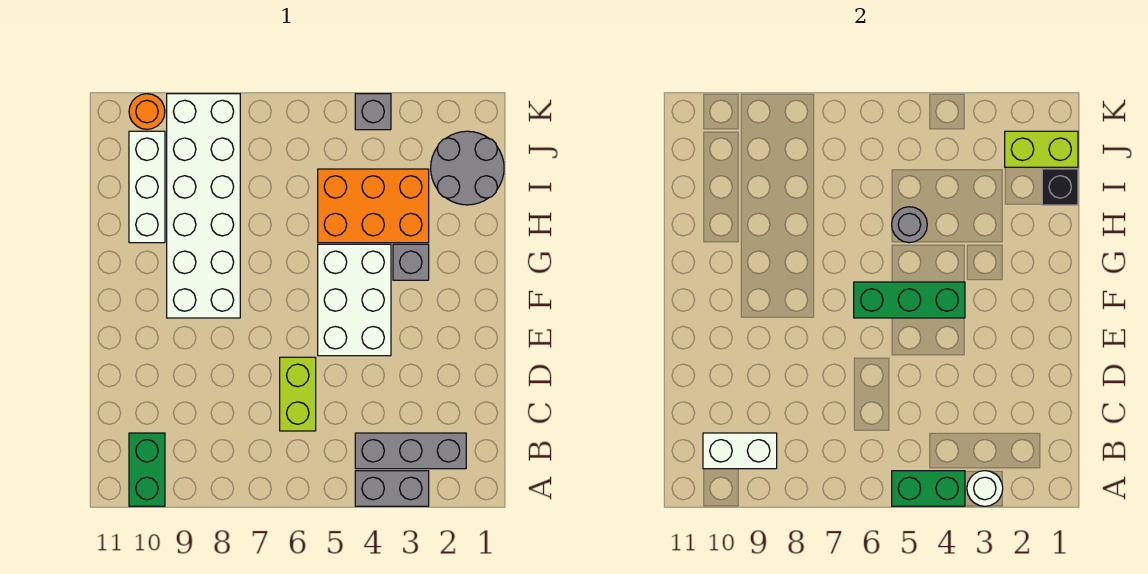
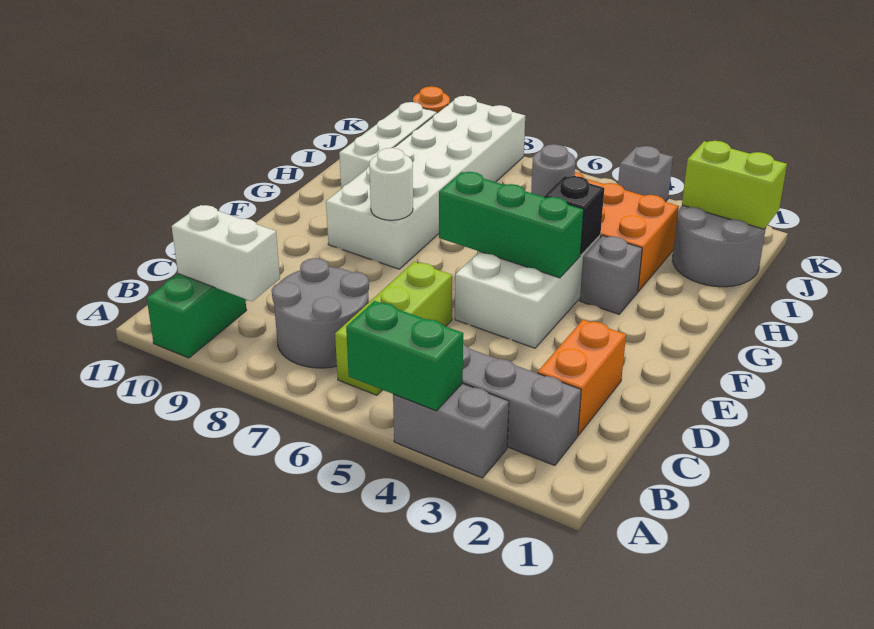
white 1x1 round brick [967,471,1003,506] -> white 1x1 round brick moved to [369,148,413,220]
none -> grey 2x2 round brick [272,258,369,368]
none -> orange 1x2 brick [538,320,626,435]
lime 1x2 brick [280,357,316,431] -> lime 1x3 brick [335,262,452,395]
black 1x1 brick [1042,169,1078,205] -> black 1x1 brick moved to [544,176,604,255]

